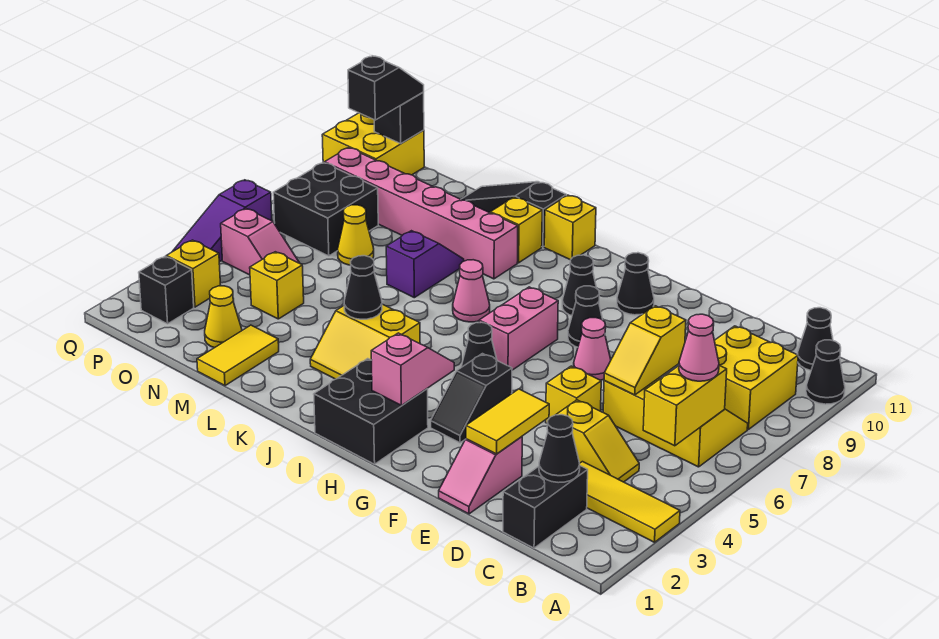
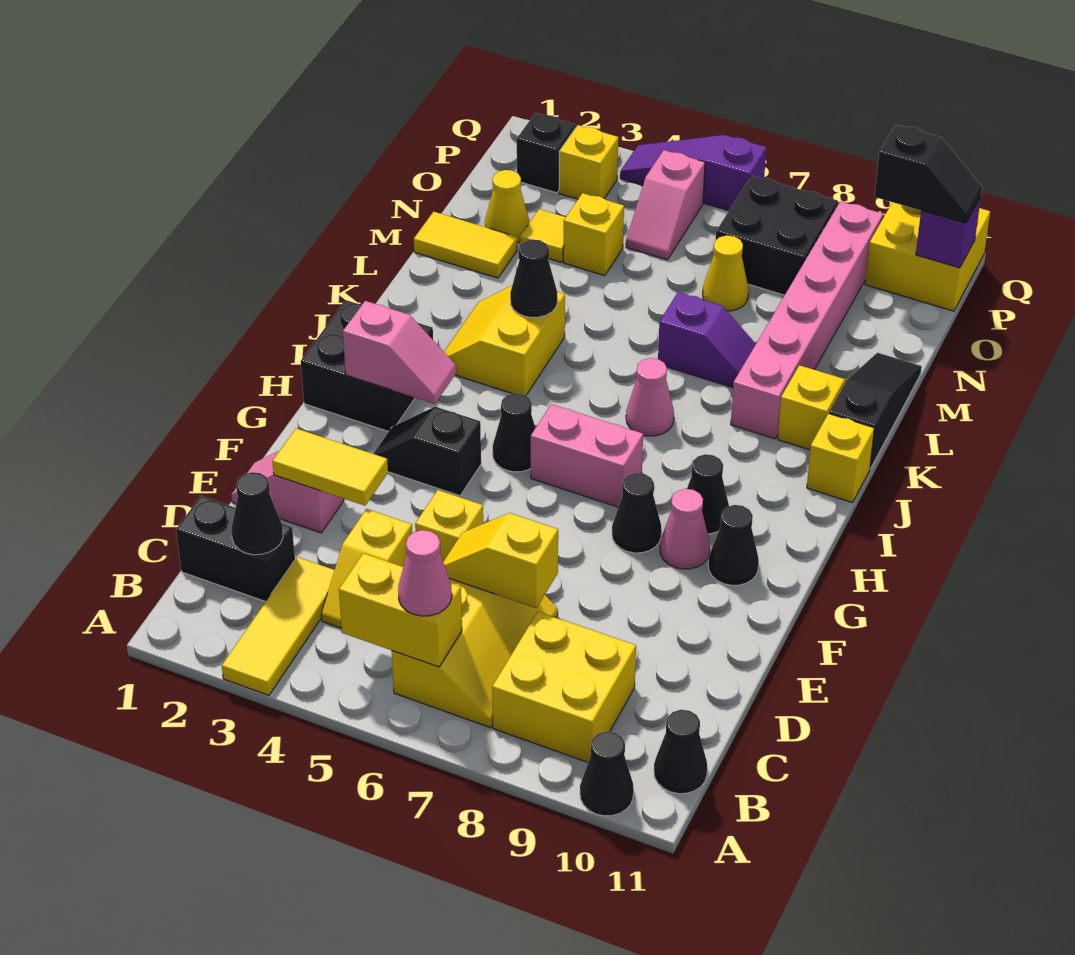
pink 1x1 cone [574,318,611,380] -> pink 1x1 cone moved to [660,489,710,569]
none -> yellow 1x1 tile [520,209,566,262]
black 1x1 brick [374,92,424,144] -> purple 1x1 brick [916,197,981,268]

